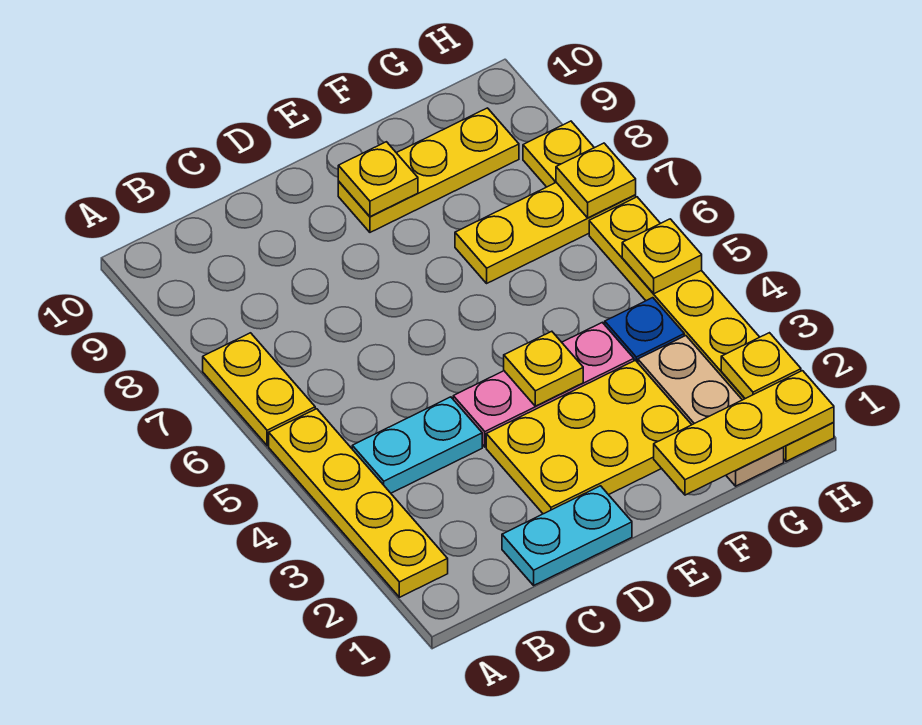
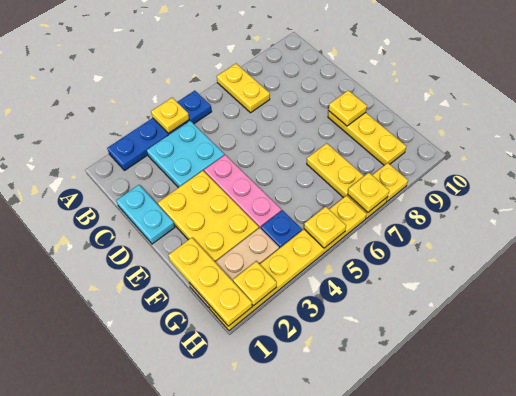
yellow 1x4 plate [269,409,448,597] -> blue 1x4 plate [107,91,212,171]
yellow 1x2 plate [203,333,315,446] -> yellow 1x2 plate turned to [217,64,270,113]
cyan 1x2 plate [352,397,482,493] -> cyan 2x2 plate [147,121,224,188]
yellow 1x1 plate [504,331,583,406] -> yellow 1x1 plate moved to [151,98,189,134]

